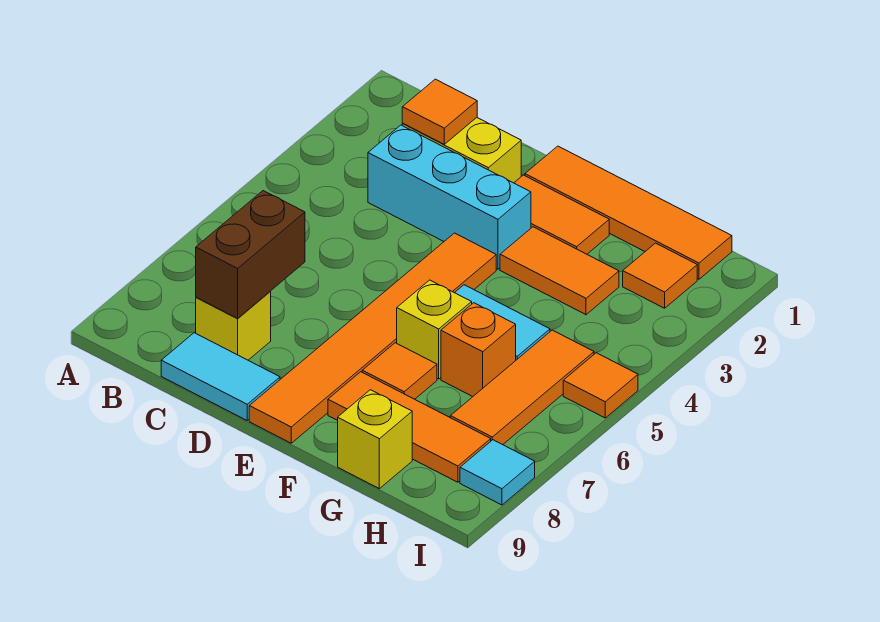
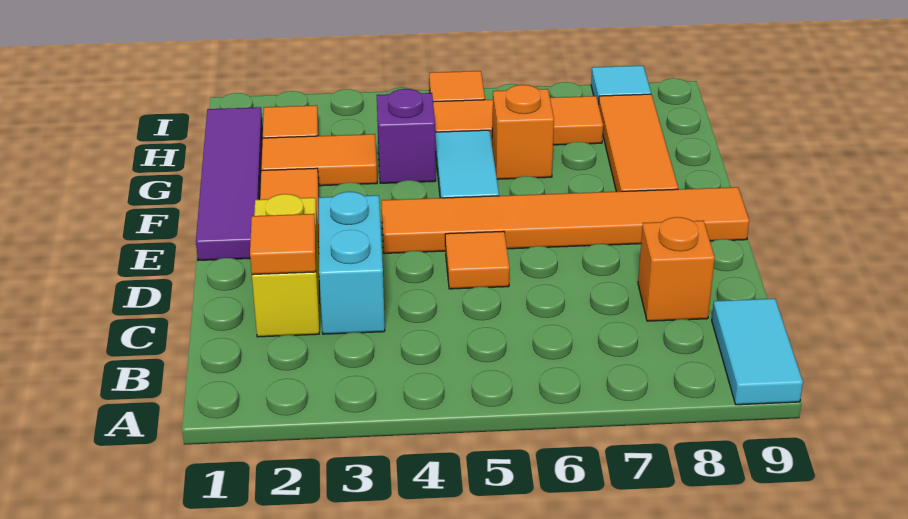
cyan 1x3 brick [368,125,531,269] -> cyan 1x2 brick [319,192,385,334]
brown 1x2 brick [196,191,305,318] -> none
yellow 1x1 brick [196,292,271,360] -> orange 1x1 brick [638,217,715,321]
cyan 1x2 tile [161,333,280,420] -> cyan 1x2 tile moved to [712,299,803,405]
orange 1x4 tile [525,146,732,279] -> purple 1x4 tile [196,107,262,260]
orange 1x2 tile [500,227,619,315] -> orange 1x2 tile turned to [261,134,377,186]
yellow 1x1 brick [397,280,472,379] -> none
orange 1x1 tile [362,343,437,399] -> orange 1x1 tile moved to [445,231,510,289]
none -> purple 1x1 brick [377,89,436,183]
yellow 1x1 brick [338,390,412,489] -> none

